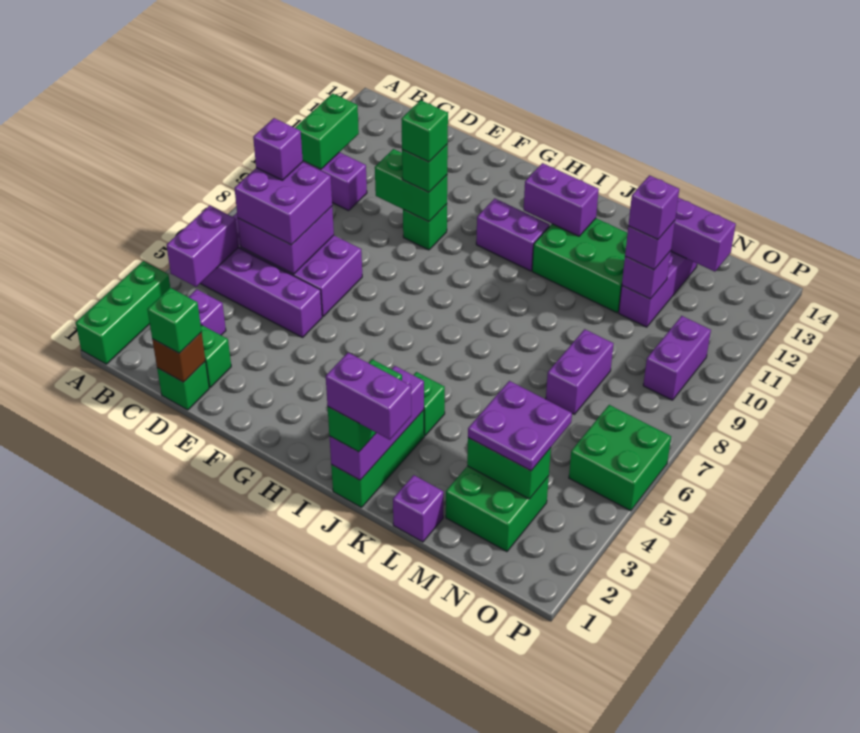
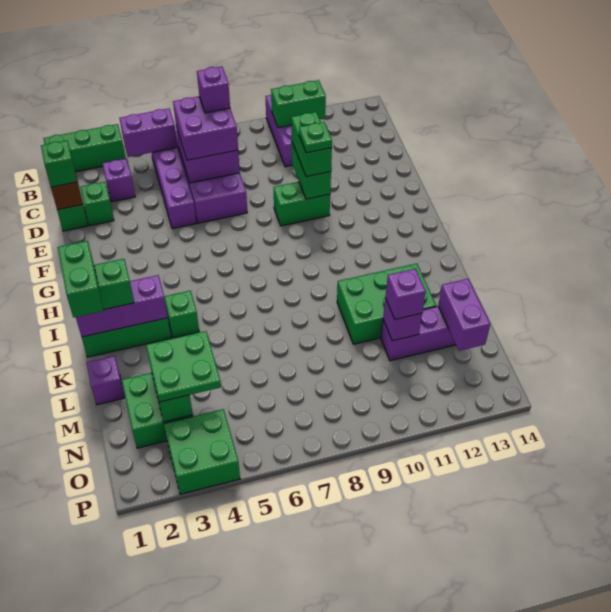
green 1x1 brick [403,204,447,250] -> green 1x2 brick [273,182,330,226]
green 1x1 brick [402,144,448,192] -> green 1x2 brick [291,112,332,177]
green 1x1 brick [401,100,448,162] -> green 1x1 plate [299,122,332,153]
purple 1x2 brick [476,198,550,271] -> none
purple 1x2 brick [524,163,599,236] -> none
purple 1x2 brick [326,353,411,440] -> green 1x2 brick [58,241,103,318]
green 2x3 brick [532,218,628,313] -> green 2x3 brick turned to [337,263,436,344]
purple 2x2 plate [468,381,572,471] -> green 2x2 plate [146,331,221,402]
purple 1x2 brick [546,329,614,414] -> none
purple 1x1 brick [628,175,679,240] -> none
green 2x2 brick [569,405,671,511] -> green 2x2 brick moved to [164,409,240,494]
purple 1x2 brick [643,316,711,400] -> none

